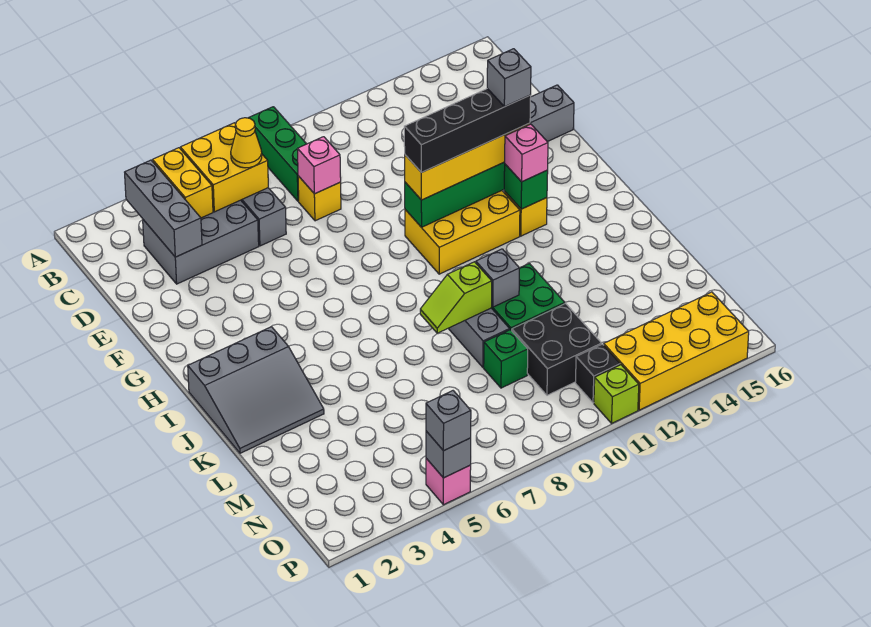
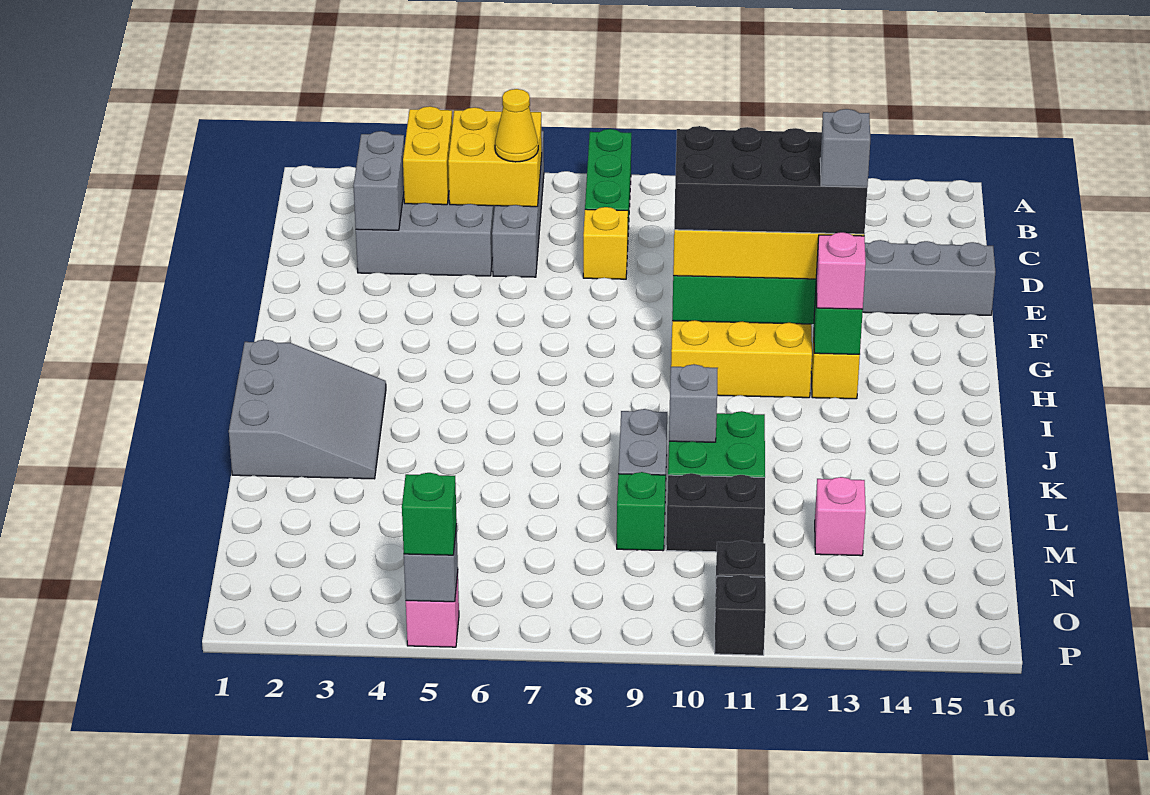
grey 1x3 brick [125,160,202,257] -> grey 1x2 brick [354,131,404,230]
pink 1x1 brick [298,137,341,194] -> pink 1x1 brick moved to [815,477,866,556]
black 1x4 brick [404,89,531,172] -> black 2x4 brick [674,126,867,234]
grey 3x3 slope [188,327,324,453] -> grey 3x3 slope turned to [229,340,386,479]
lime 1x2 slope [420,262,492,333] -> none
black 2x2 brick [512,304,602,395] -> black 1x2 brick [666,473,765,552]
yellow 2x4 brick [604,292,749,410] -> none
grey 1x1 brick [426,391,471,451] -> green 1x1 brick [402,473,457,555]
lime 1x1 brick [594,365,639,423] -> black 1x1 brick [715,575,766,655]

